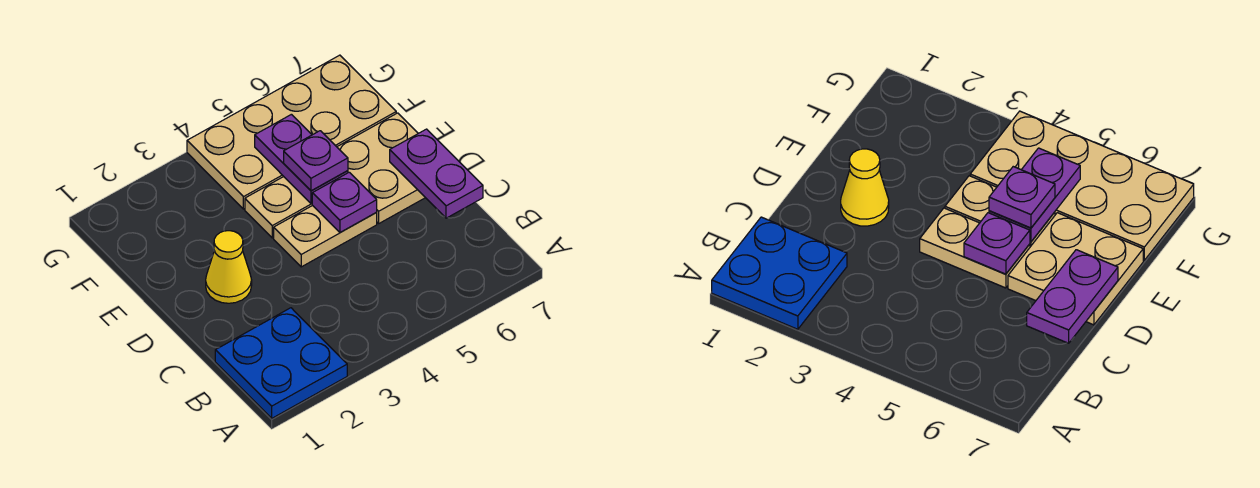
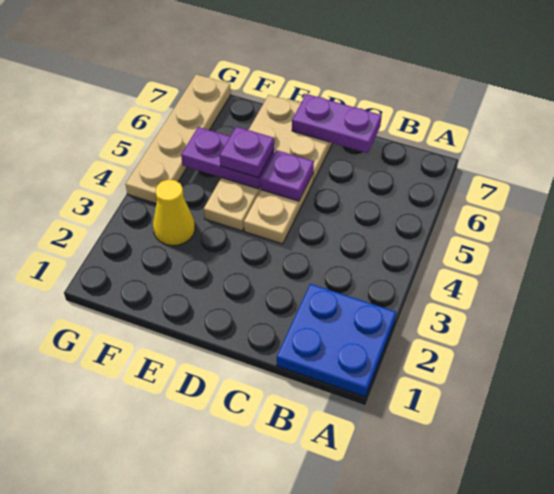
yellow 1x1 cone [206,231,252,303] -> yellow 1x1 cone moved to [153,180,195,246]
tan 2x4 plate [187,55,396,209] -> tan 1x4 plate [126,74,231,203]

